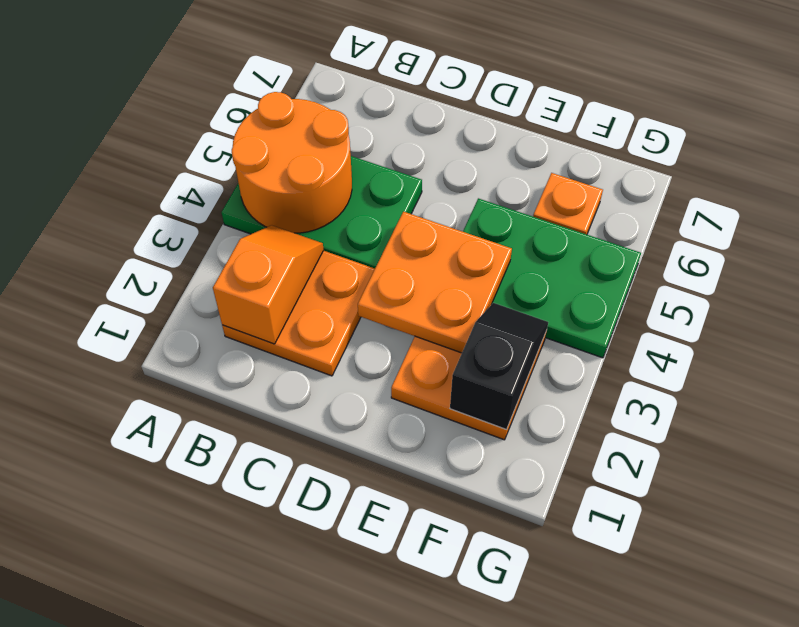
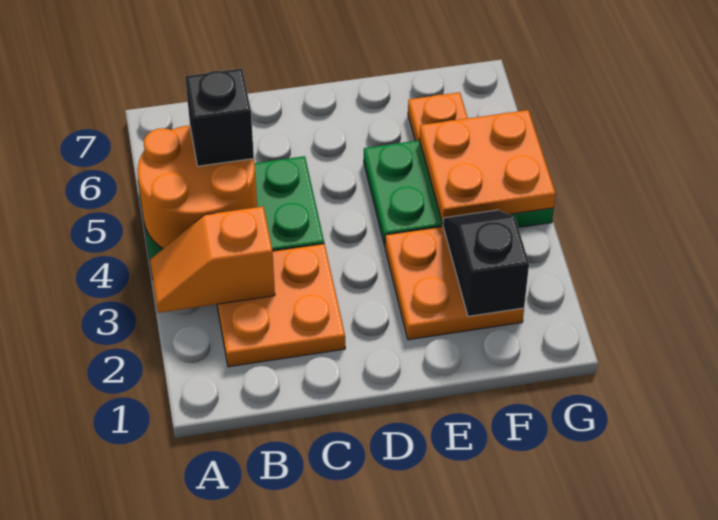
orange 1x2 slope [213,225,324,344] -> orange 1x2 slope turned to [150,207,275,313]
none -> black 1x1 brick [185,69,254,166]
orange 2x2 plate [358,212,512,353] -> orange 2x2 plate moved to [420,110,556,224]

